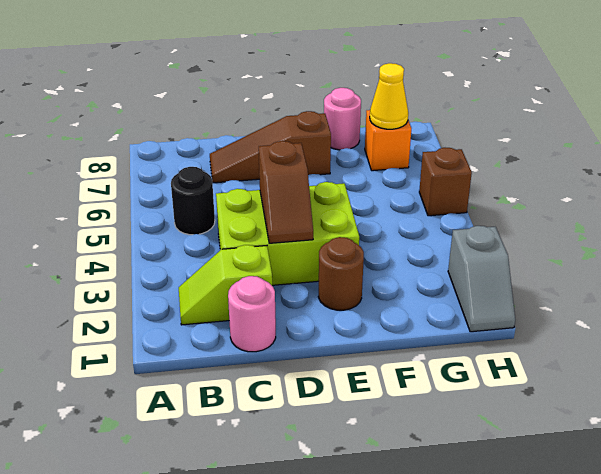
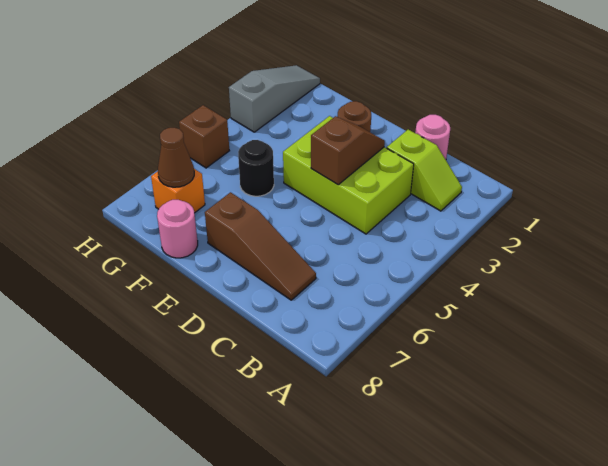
black 1x1 round brick [171,167,215,235] -> black 1x1 round brick moved to [238,140,274,196]
yellow 1x1 cone [370,63,408,129] -> brown 1x1 cone [158,128,194,187]
grey 1x2 slope [448,226,515,332] -> grey 1x3 slope [229,65,320,132]

